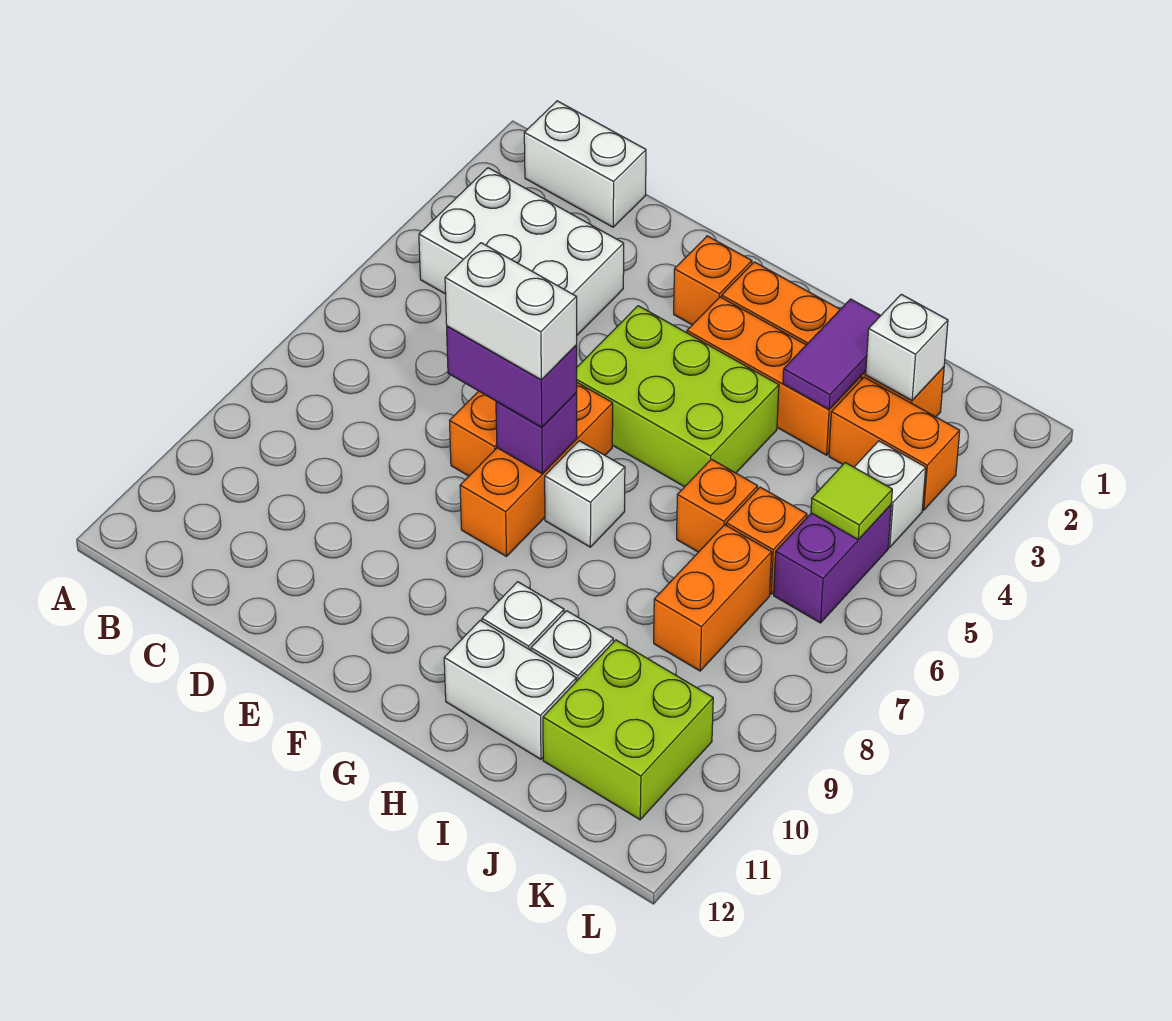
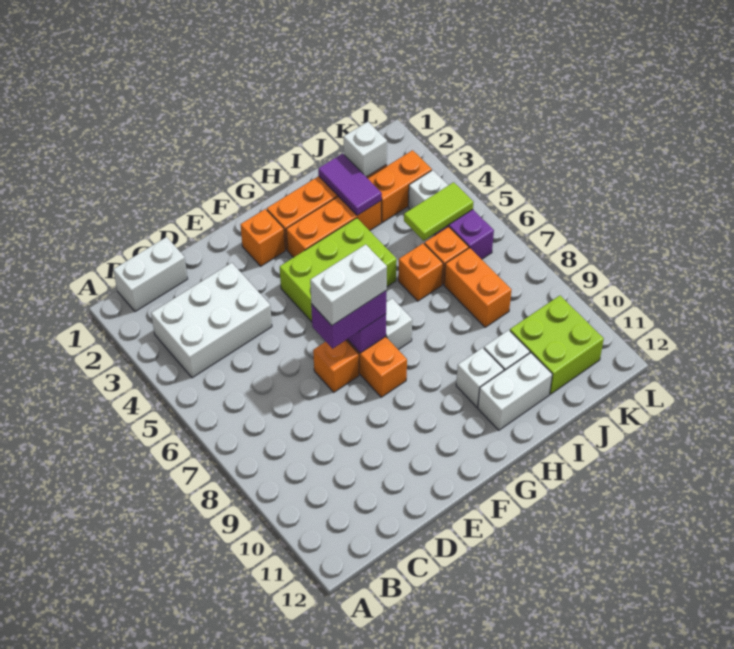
lime 1x1 tile [811,463,892,540] -> lime 1x2 tile [404,182,473,241]

